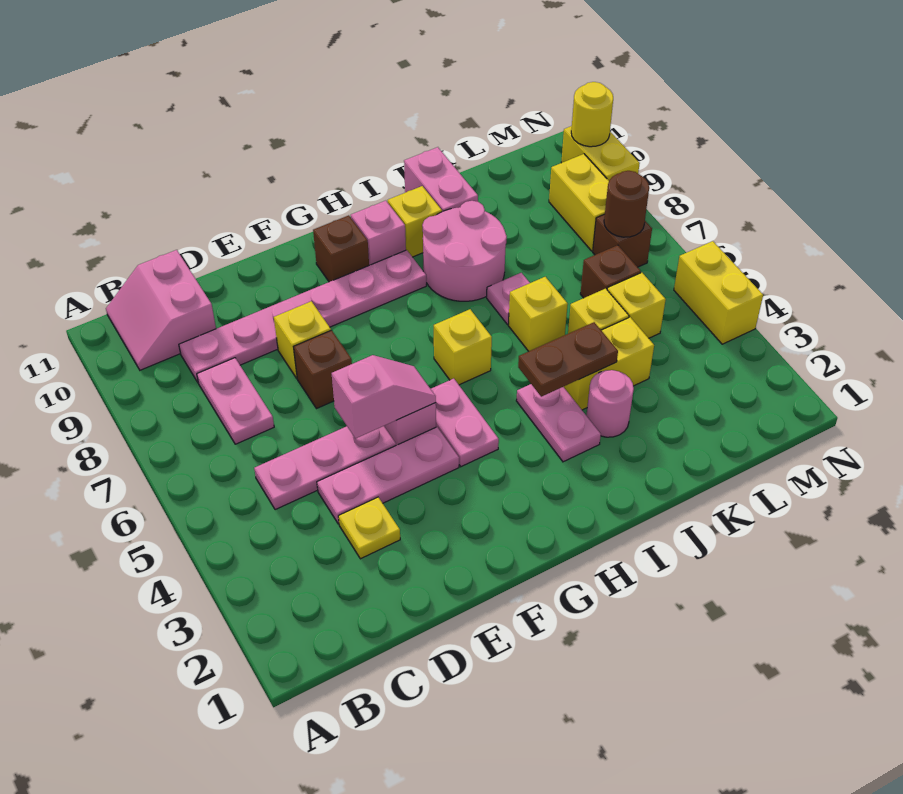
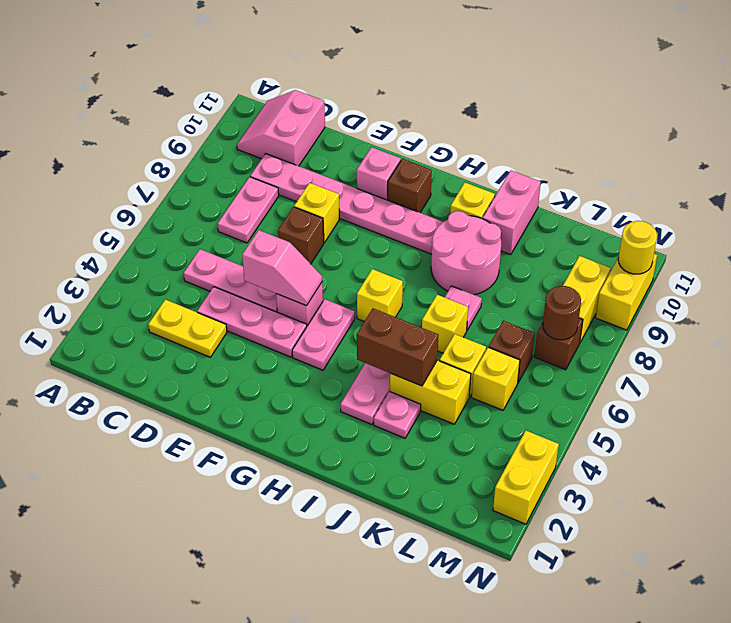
yellow 1x1 plate [338,497,400,559] -> yellow 1x2 plate [148,300,227,357]
pink 1x1 brick [351,201,406,265] -> pink 1x1 brick moved to [357,147,401,200]
brown 1x2 plate [518,322,618,397] -> brown 1x2 brick [357,308,438,386]
pink 1x1 round brick [586,370,634,437] -> pink 1x1 plate [374,391,421,438]
yellow 1x2 brick [674,241,763,344] -> yellow 1x2 brick moved to [493,431,559,524]

